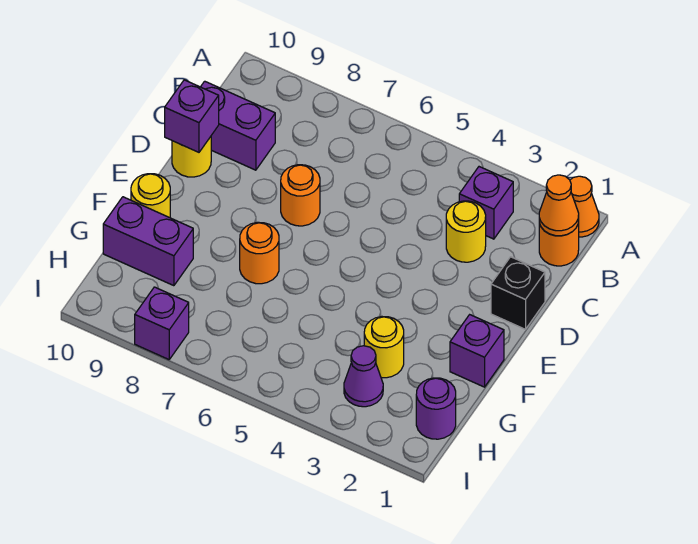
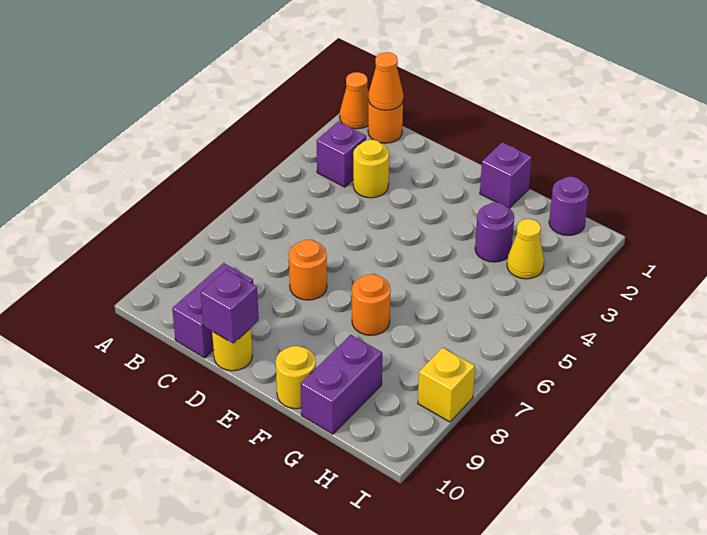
black 1x1 brick [491,257,545,329] -> none
yellow 1x1 round brick [364,317,404,378] -> purple 1x1 round brick [475,202,514,262]
purple 1x1 cone [344,346,383,407] -> yellow 1x1 cone [507,219,544,279]
purple 1x1 brick [135,287,189,360] -> yellow 1x1 brick [418,348,475,422]

